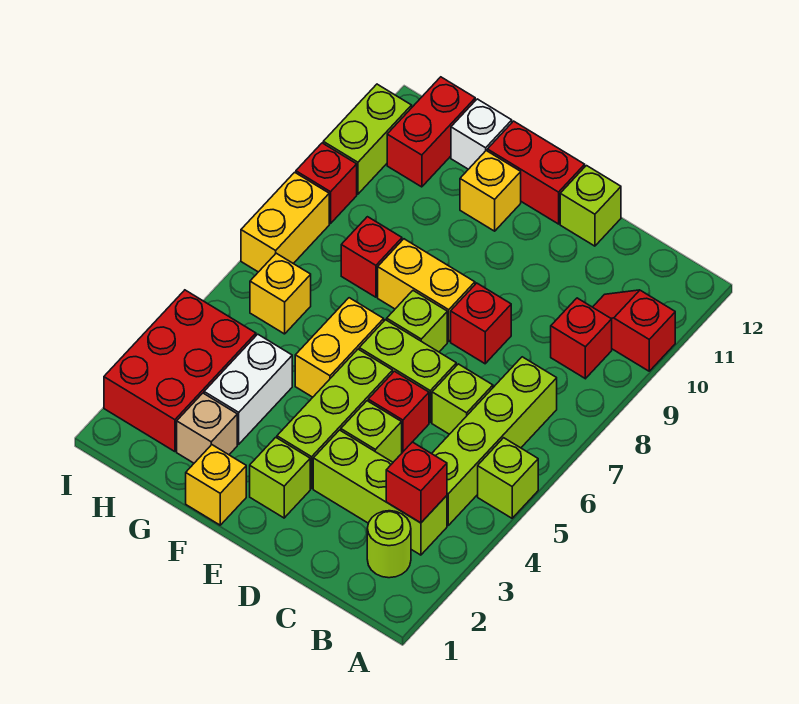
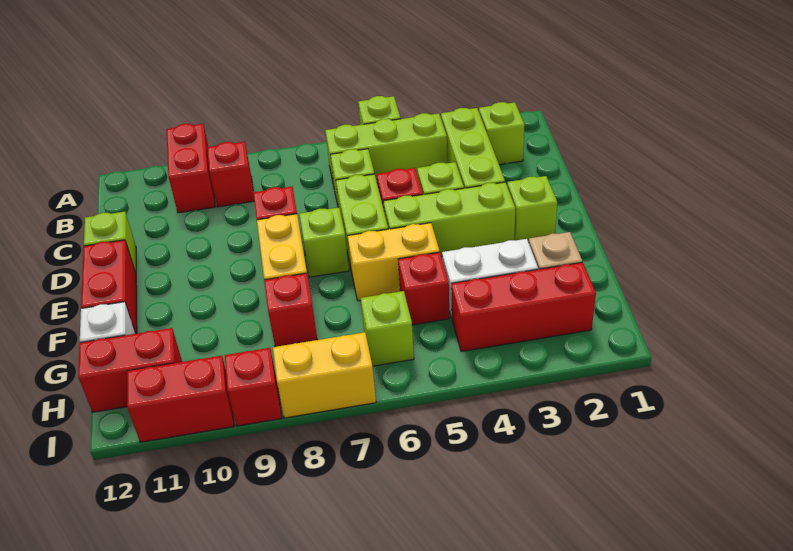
red 1x2 slope [593,290,675,371] -> red 1x2 brick [166,124,215,213]
lime 1x1 round brick [367,511,411,578] -> lime 1x1 brick [479,102,525,165]
red 1x1 brick [386,442,447,523] -> red 1x1 brick moved to [398,252,449,325]
lime 1x4 brick [432,357,557,525] -> lime 1x3 brick [325,113,447,185]
yellow 1x1 brick [186,445,246,525] -> none
yellow 1x1 brick [460,151,521,231] -> none
red 2x3 brick [104,290,256,452] -> red 1x3 brick [451,262,596,352]
yellow 1x1 brick [250,253,311,334] -> lime 1x1 brick [361,291,414,366]
lime 1x2 brick [323,84,412,194] -> red 1x2 brick [127,356,234,442]

